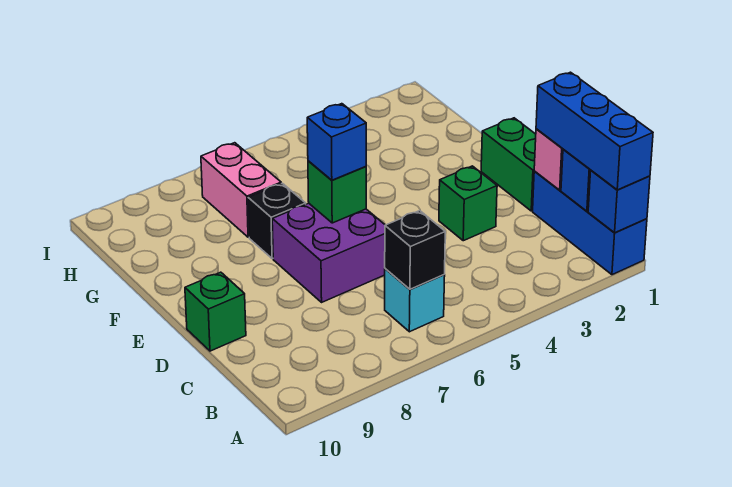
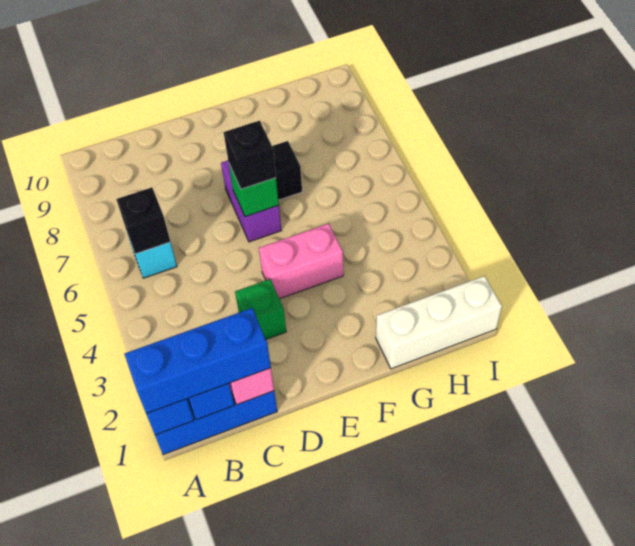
green 1x2 brick [481,118,536,211] -> none
purple 2x2 brick [272,203,385,302] -> purple 1x2 brick [221,161,282,242]
green 1x1 brick [185,272,246,351] -> none
blue 1x1 brick [307,104,366,180] -> black 1x1 brick [224,121,276,189]
none -> white 1x3 brick [376,276,502,369]
pink 1x2 brick [201,143,281,237] -> pink 1x2 brick moved to [259,224,343,299]

